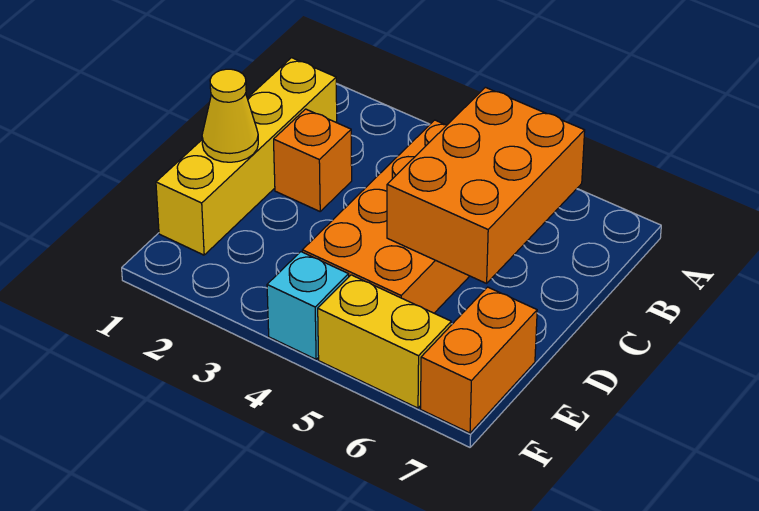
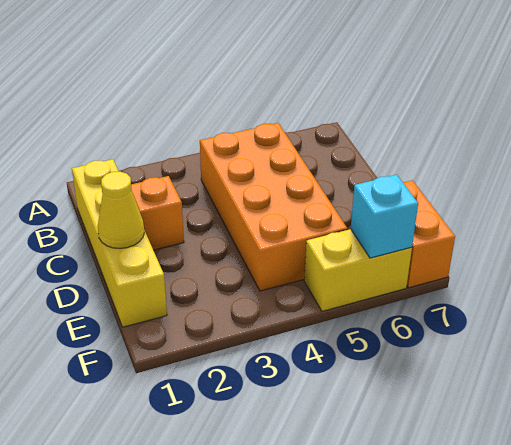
orange 2x3 brick [387,87,585,283] -> none
cyan 1x1 brick [267,252,349,359] -> cyan 1x1 brick moved to [351,175,418,258]

